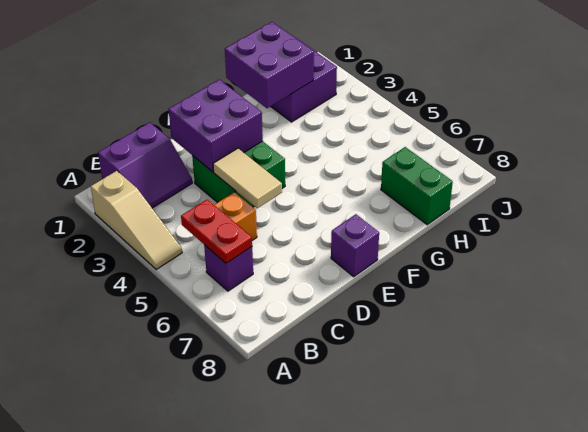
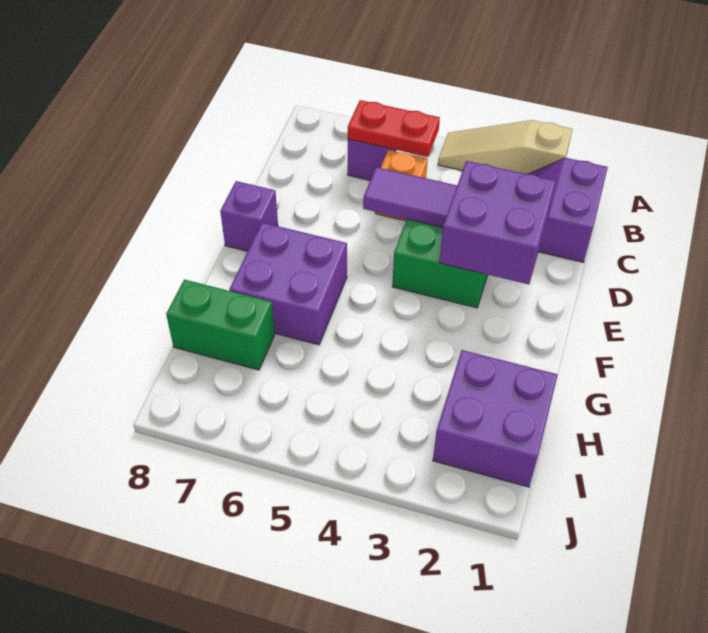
tan 1x2 tile [213,148,282,208] -> purple 1x2 tile [363,167,457,227]
purple 2x2 brick [225,22,314,108] -> purple 2x2 brick moved to [229,223,347,345]

